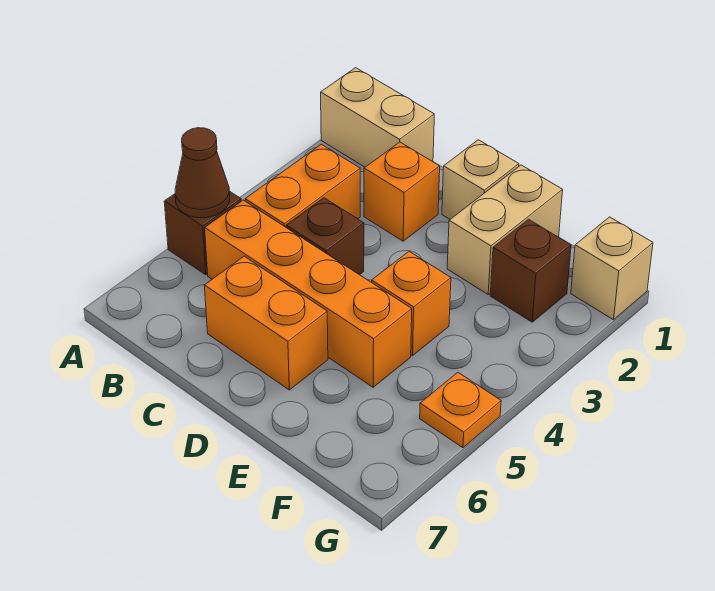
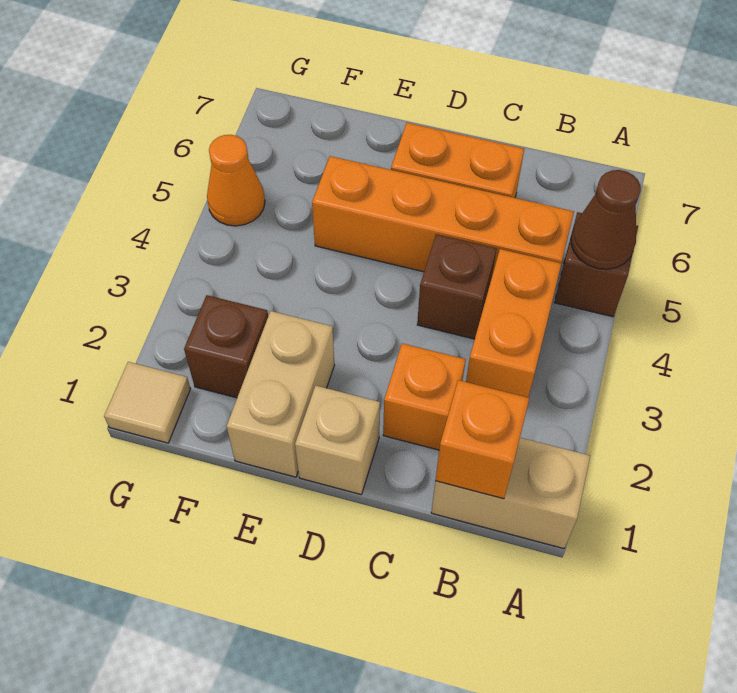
orange 1x1 brick [372,251,451,356] -> orange 1x1 brick moved to [435,380,529,499]
tan 1x1 brick [571,217,653,320] -> tan 1x1 tile [104,362,191,443]
orange 1x1 plate [420,372,501,448] -> orange 1x1 cone [207,135,265,226]

